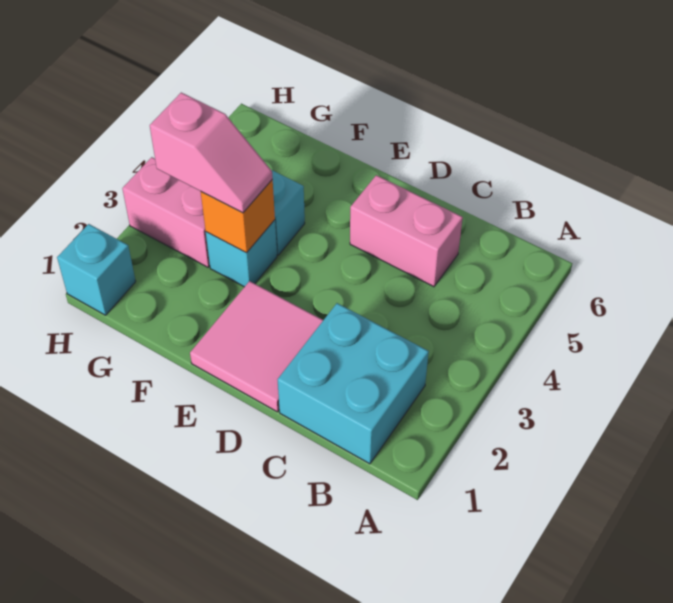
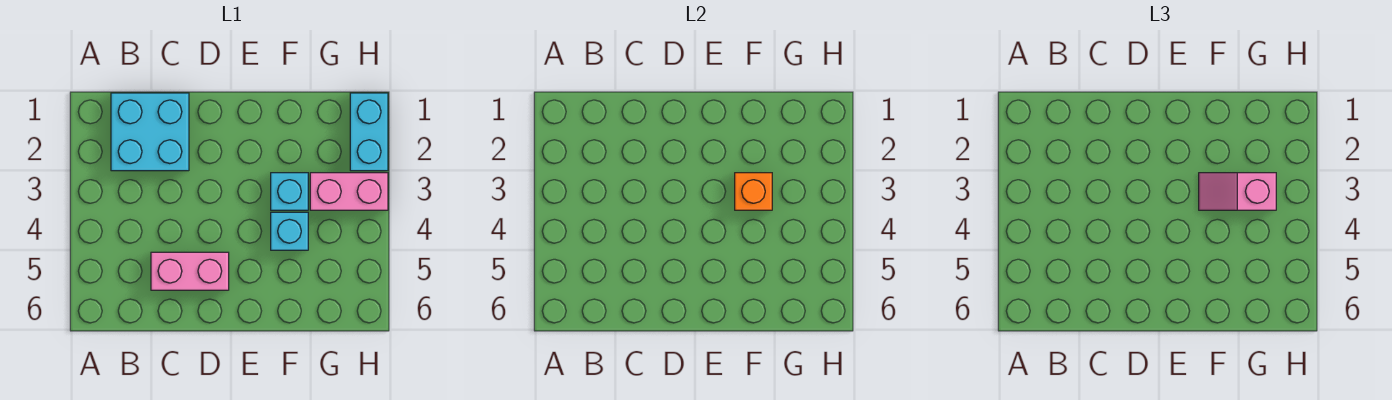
pink 2x2 tile [190,281,323,412] -> none
cyan 1x1 brick [57,224,136,315] -> cyan 1x2 brick [350,93,388,171]

